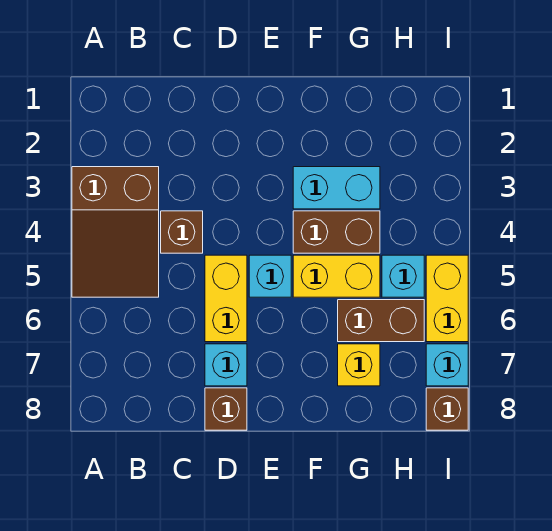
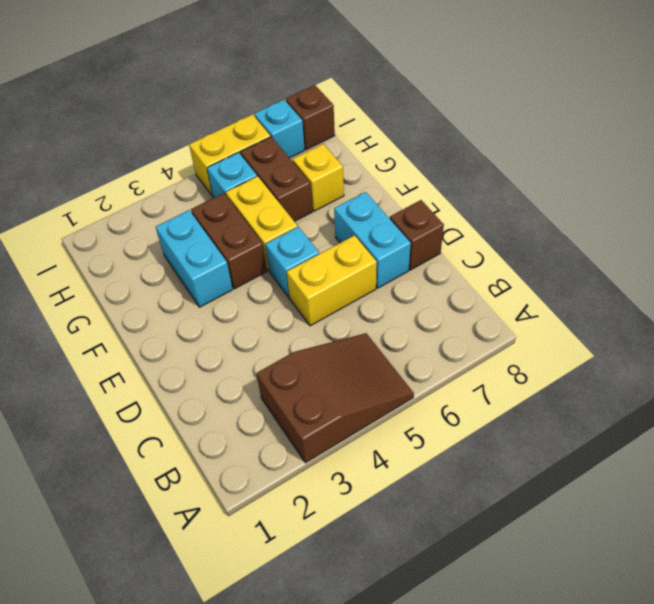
brown 1x1 brick [161,211,203,253] -> none
cyan 1x1 brick [205,344,247,386] -> cyan 1x2 brick [334,192,411,288]

